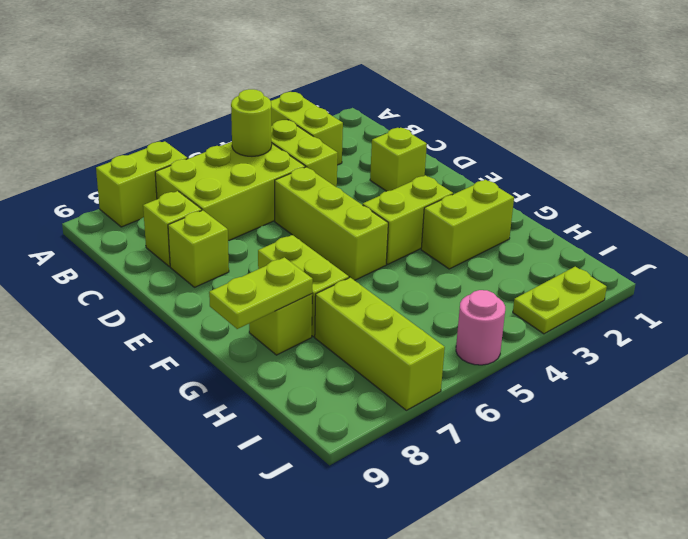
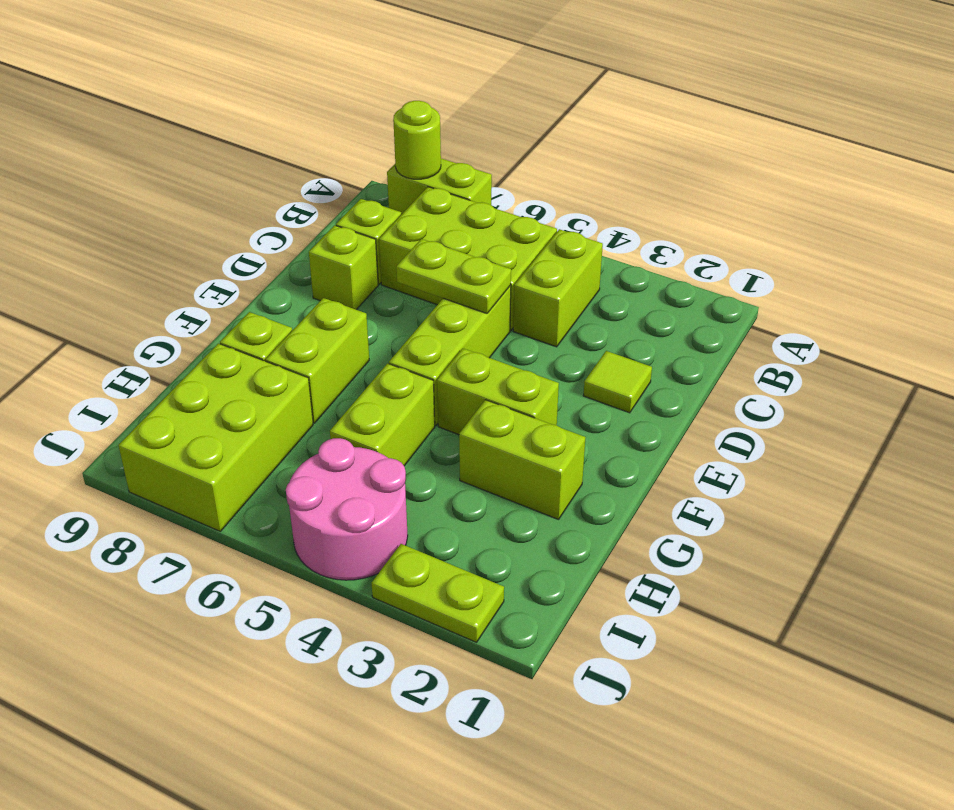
lime 1x2 brick [271,92,343,165] -> lime 1x2 brick moved to [330,363,435,466]
lime 1x1 round brick [231,89,272,156] -> lime 1x1 round brick moved to [393,101,441,179]
lime 1x1 brick [370,128,427,191] -> lime 1x1 tile [584,351,652,413]
lime 1x2 plate [209,257,313,329] -> lime 1x2 plate moved to [396,239,511,313]
lime 1x3 brick [315,278,445,410] -> lime 2x3 brick [118,343,313,531]
pink 1x1 round brick [456,290,505,365] -> pink 2x2 round brick [286,438,408,580]

